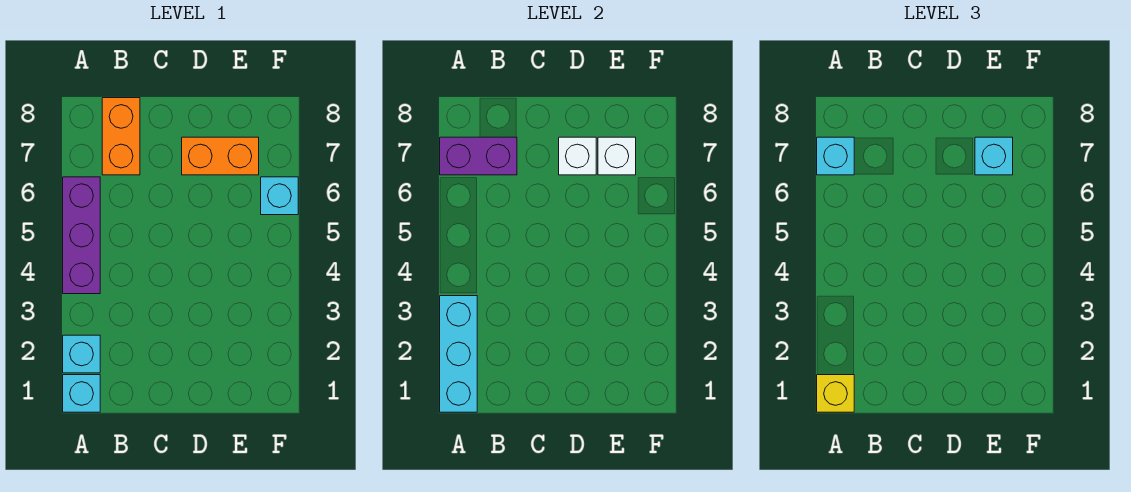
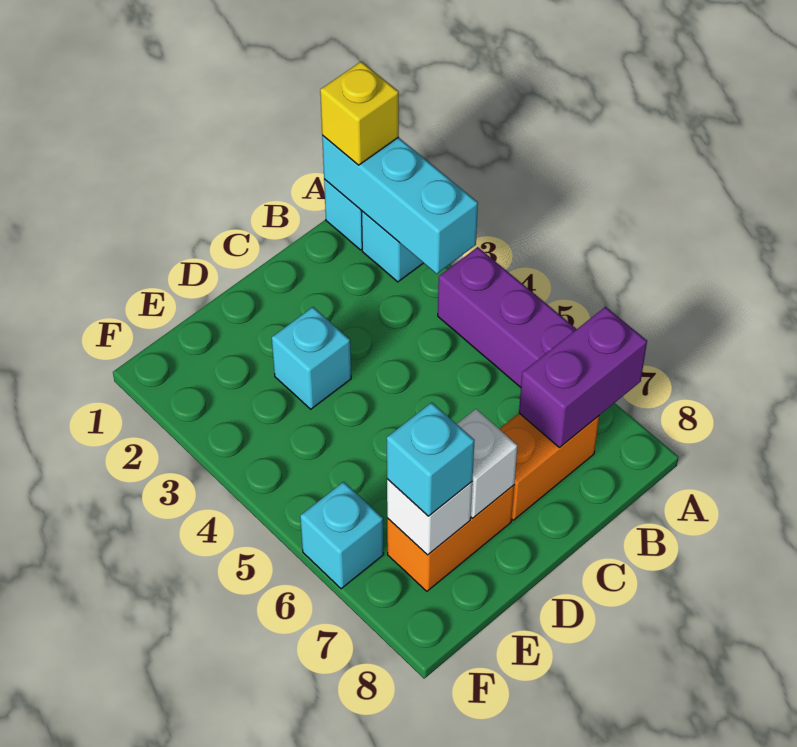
cyan 1x1 brick [817,137,854,175] -> cyan 1x1 brick moved to [272,307,351,409]
orange 1x2 brick [102,98,140,175] -> orange 1x2 brick turned to [500,413,599,520]

